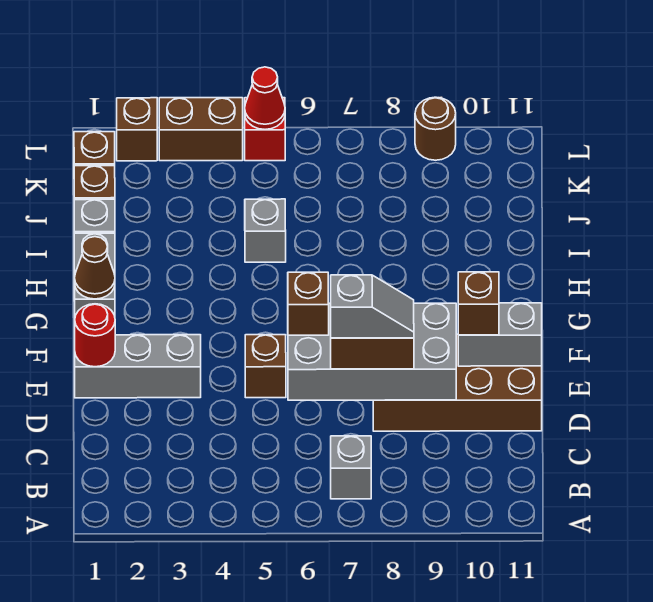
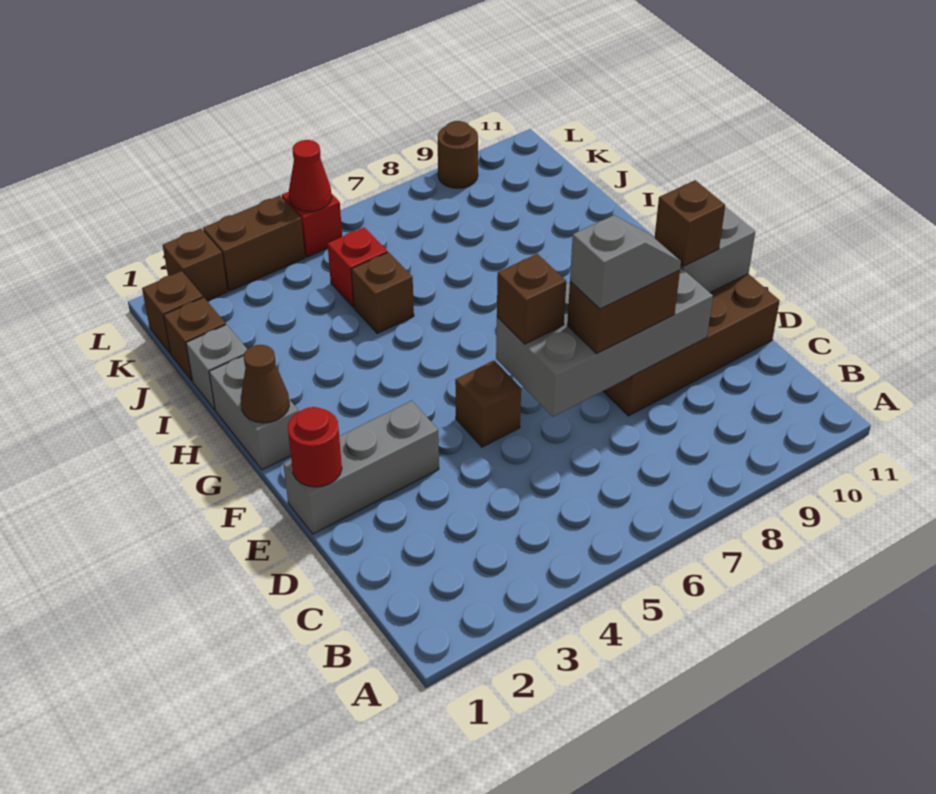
grey 1x1 brick [331,436,371,499] -> none
grey 1x1 brick [245,199,286,262] -> brown 1x1 brick [351,252,414,333]
none -> red 1x1 brick [328,227,388,307]

